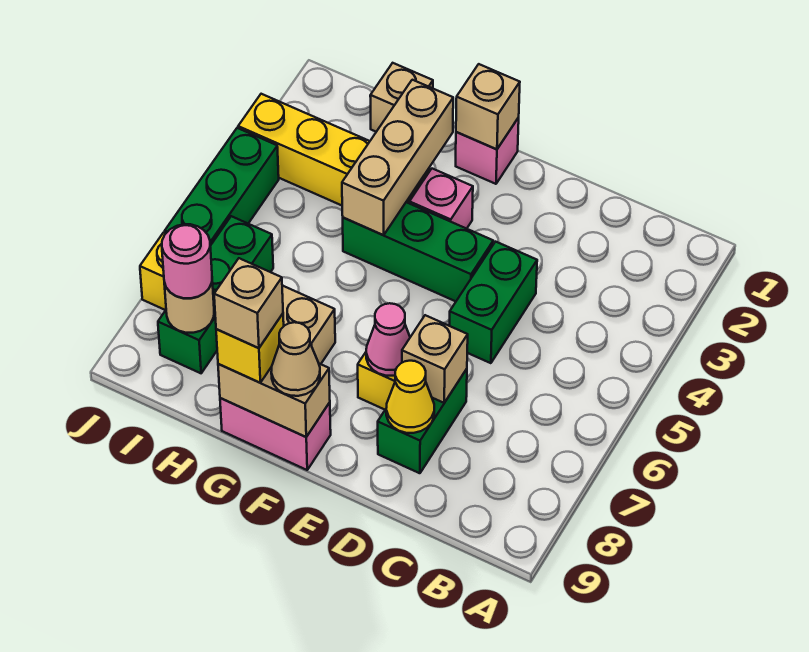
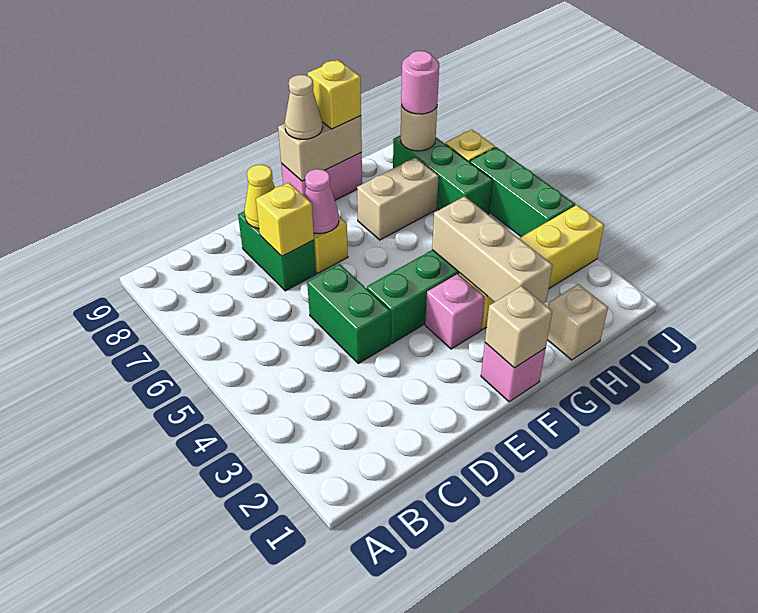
tan 1x1 brick [402,315,468,403] -> yellow 1x1 brick [256,183,314,256]
tan 1x1 brick [214,258,283,348] -> none

